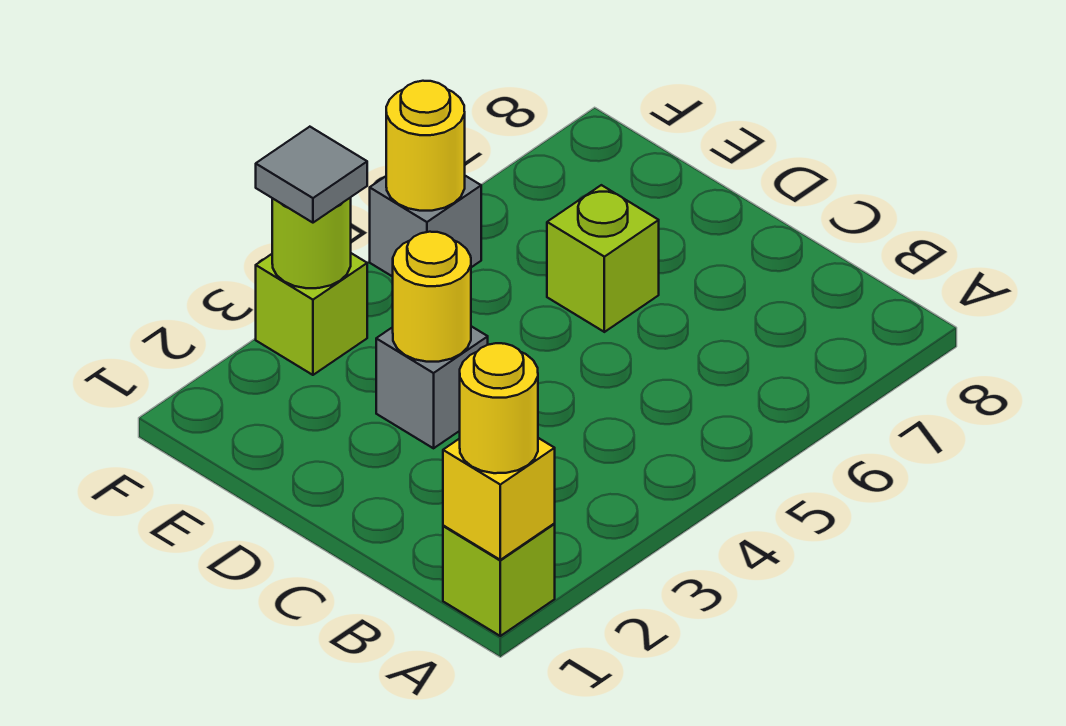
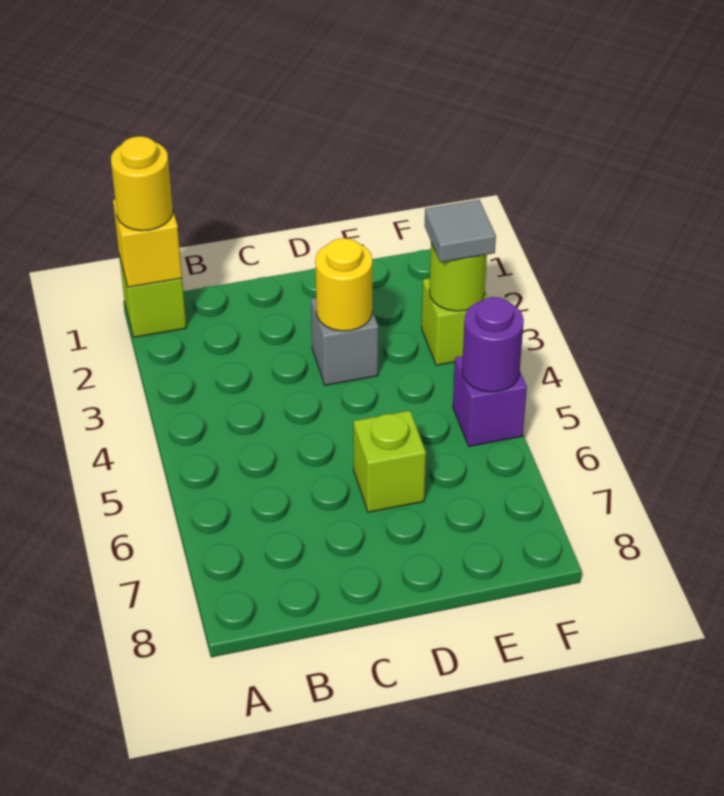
grey 1x1 brick [370,176,481,277] -> purple 1x1 brick [453,356,527,446]
yellow 1x1 round brick [386,81,465,211] -> purple 1x1 round brick [462,297,524,392]

